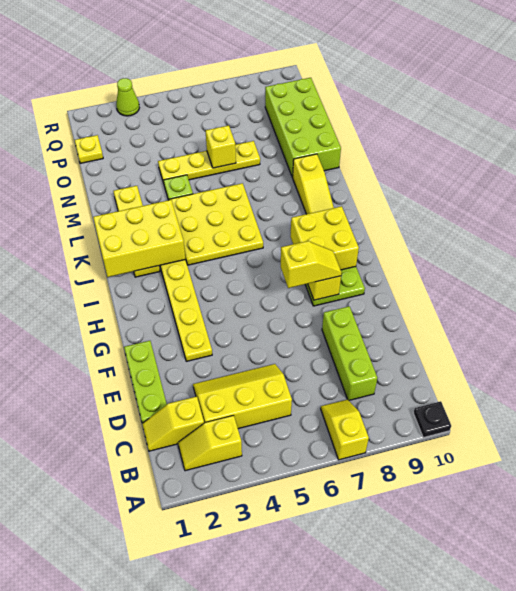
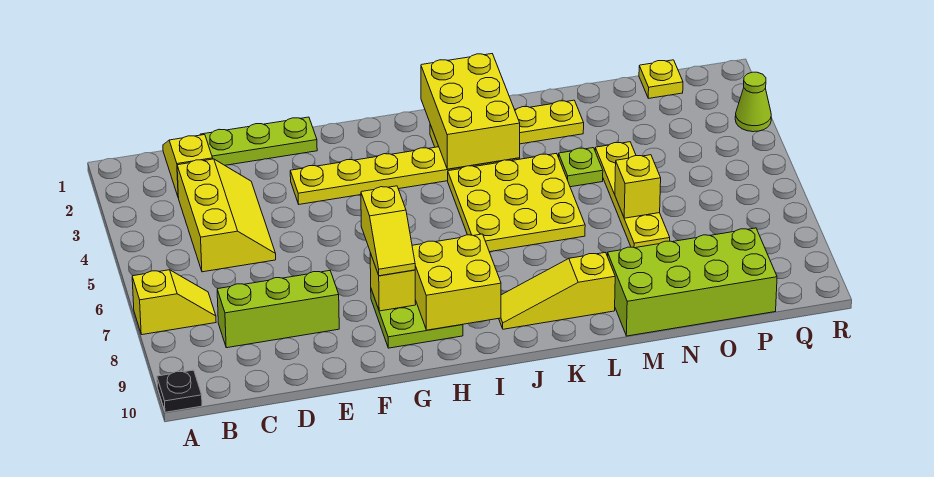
yellow 1x2 slope [178,415,242,471] -> none

